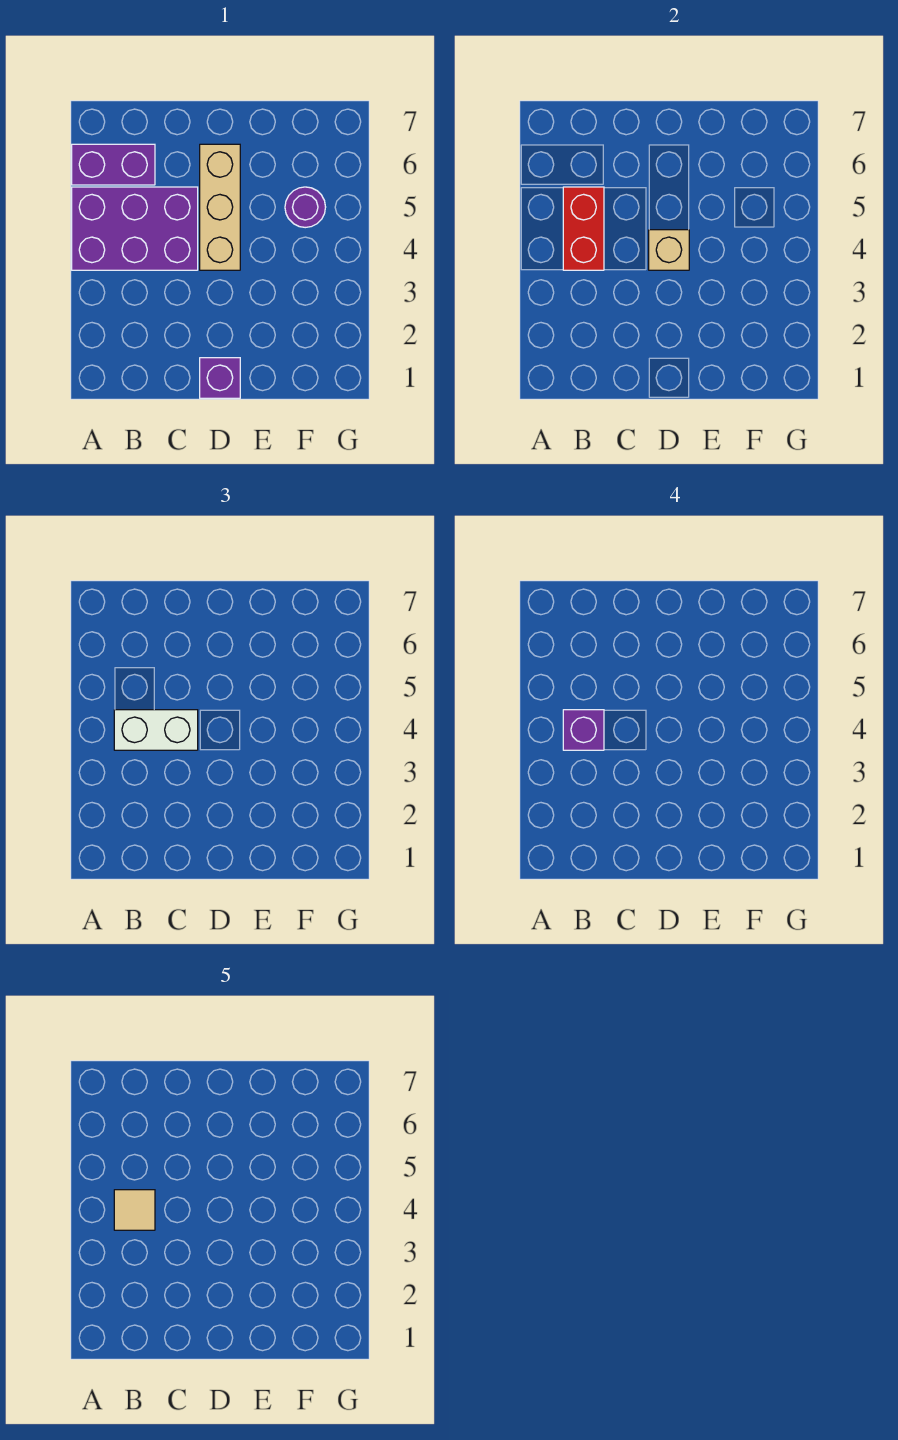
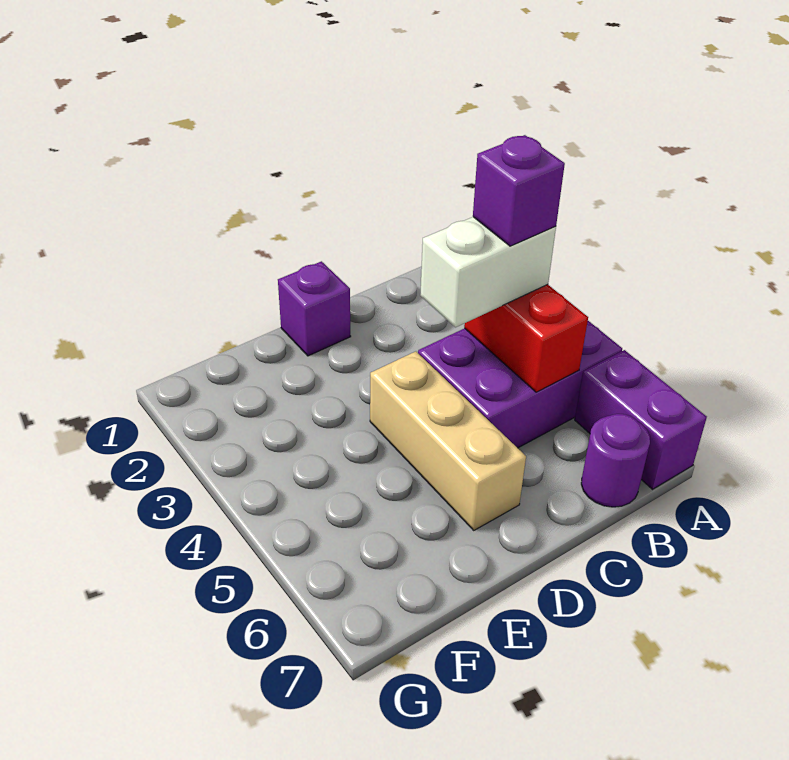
purple 1x2 brick [72,144,155,185] -> purple 1x2 brick turned to [575,350,707,489]
tan 1x1 tile [114,1190,155,1230] -> none
tan 1x1 brick [649,230,689,270] -> none
purple 1x1 round brick [285,187,326,228] -> purple 1x1 round brick moved to [581,414,650,507]

